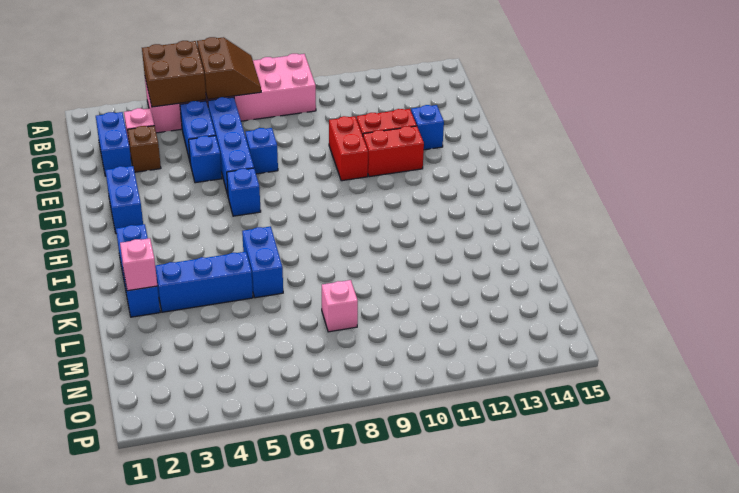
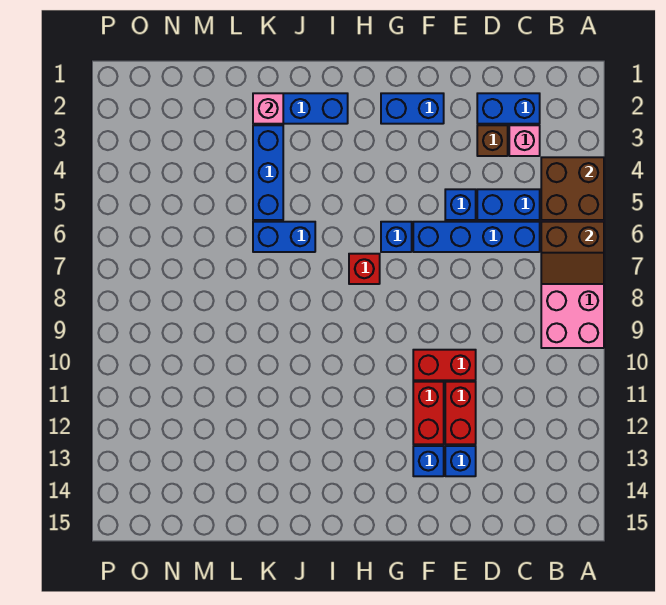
blue 1x1 brick [245,128,278,174] -> blue 1x1 brick moved to [413,446,444,476]
none -> red 1x1 brick [349,254,380,284]
pink 1x1 brick [322,280,358,332] -> none

